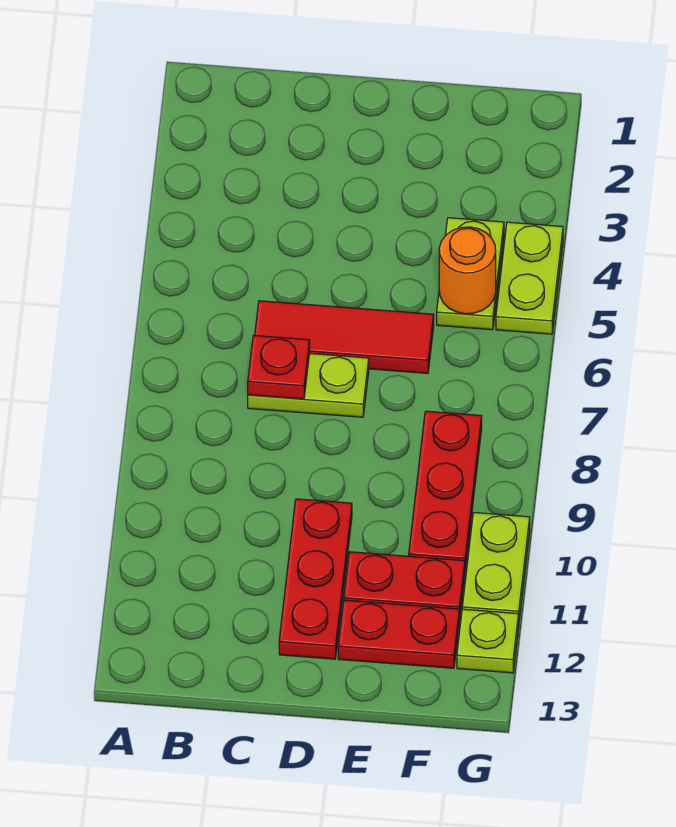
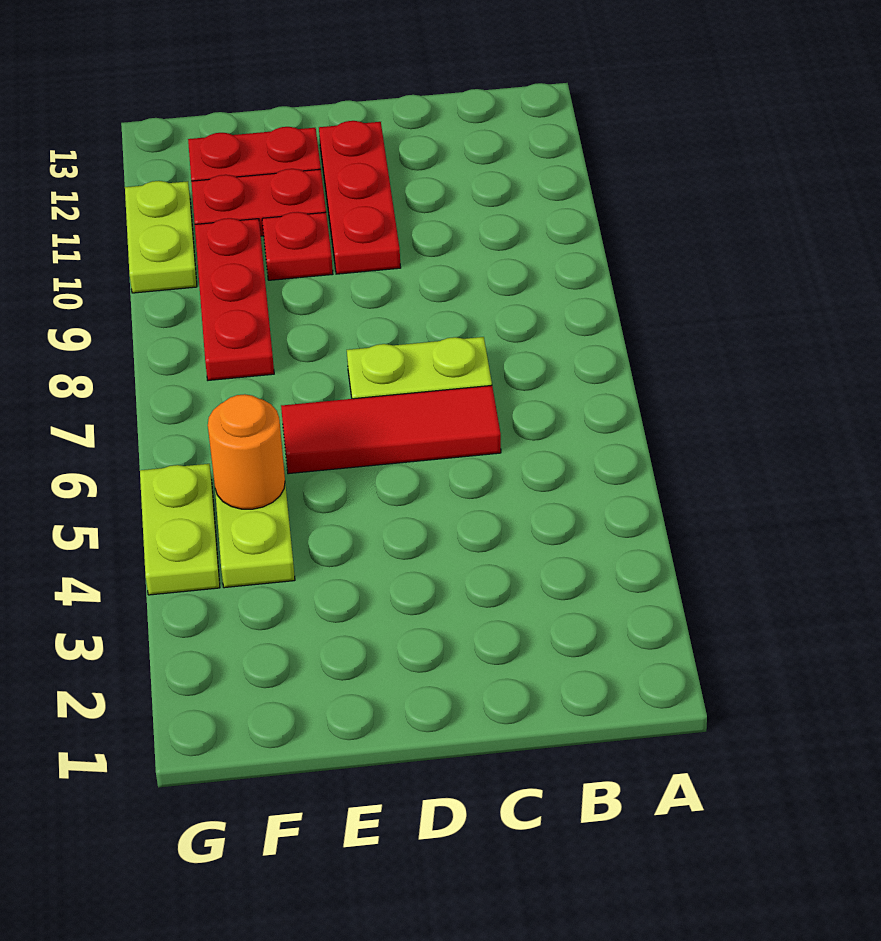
red 1x1 plate [248,335,310,399] -> red 1x1 plate moved to [262,212,333,280]
lime 1x1 plate [457,609,519,673] -> none

